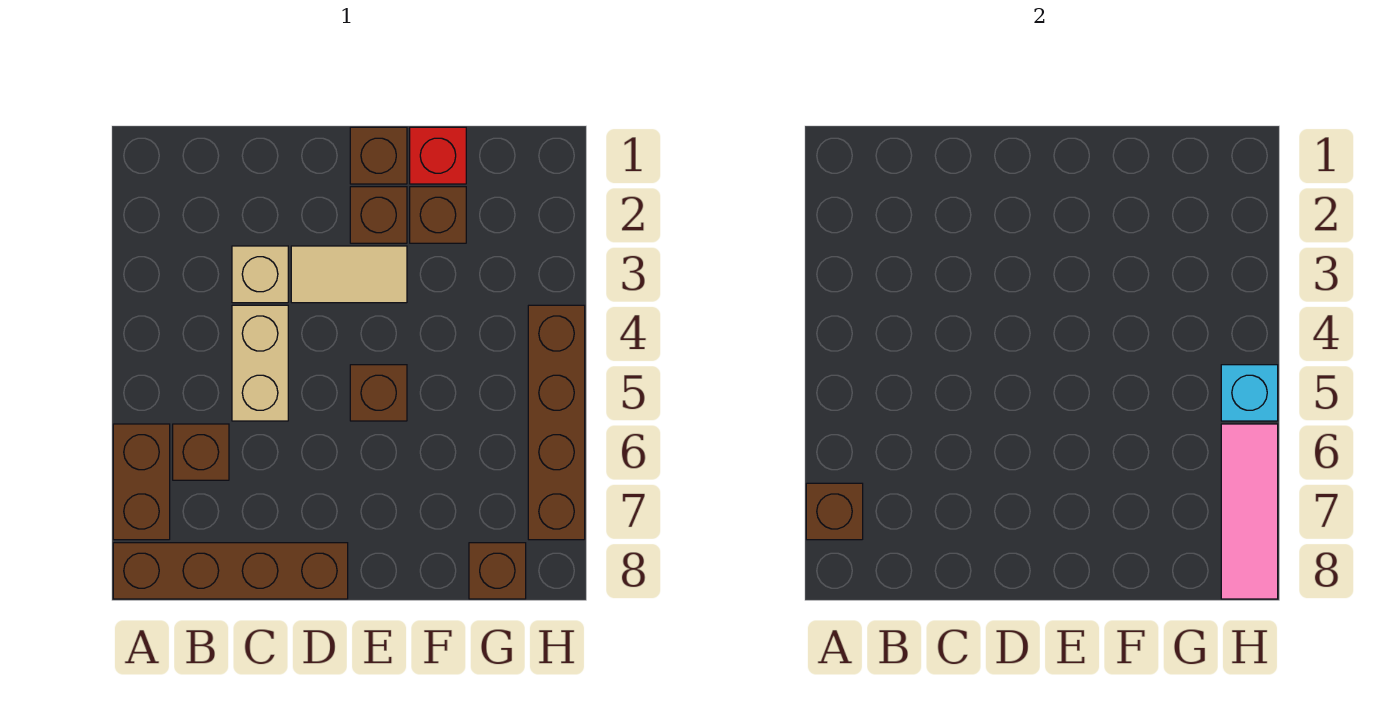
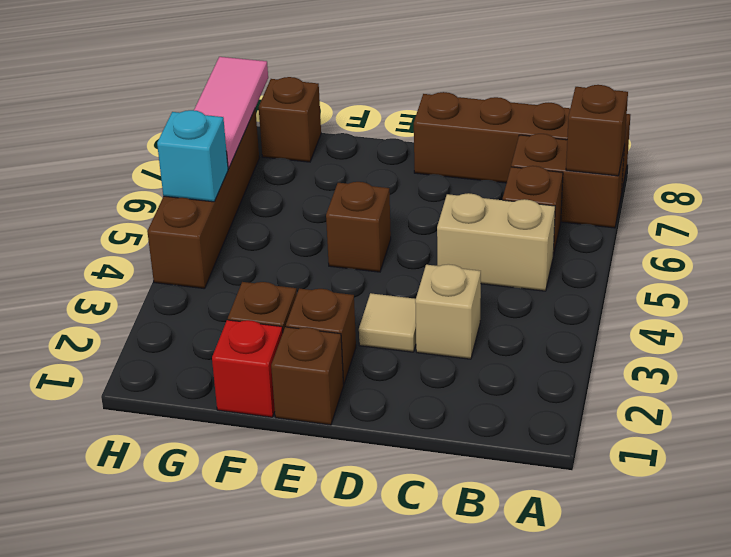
brown 1x2 brick [113,424,170,540] -> brown 1x2 brick turned to [511,134,624,228]
tan 1x2 brick [232,305,288,421] -> tan 1x2 brick turned to [437,193,555,291]
tan 1x2 tile [291,246,407,303] -> tan 1x1 tile [359,293,416,352]

